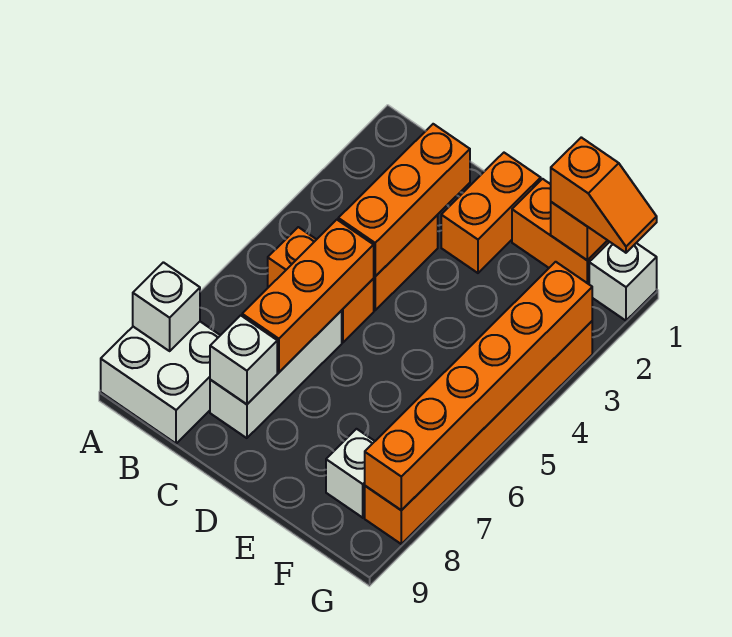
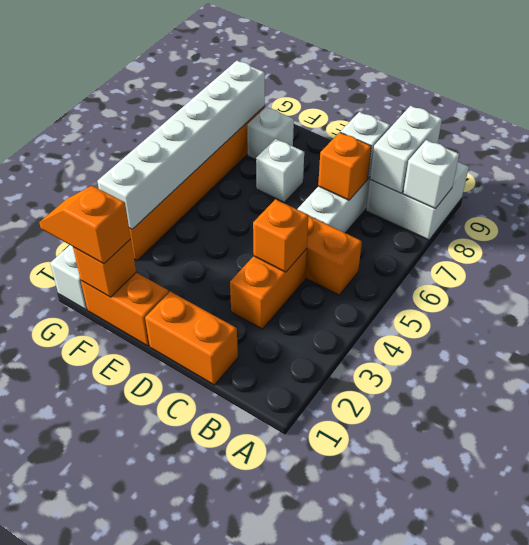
none -> white 1x2 brick [370,106,442,193]
orange 1x3 brick [338,124,470,276] -> orange 1x1 brick [253,199,308,272]
orange 1x3 brick [242,220,374,372] -> orange 1x1 brick [318,132,371,200]
orange 1x2 brick [441,153,541,273] -> orange 1x2 brick turned to [145,291,238,385]
none -> white 1x1 brick [256,139,304,202]
orange 1x6 brick [365,262,592,510] -> white 1x6 brick [97,61,265,229]

